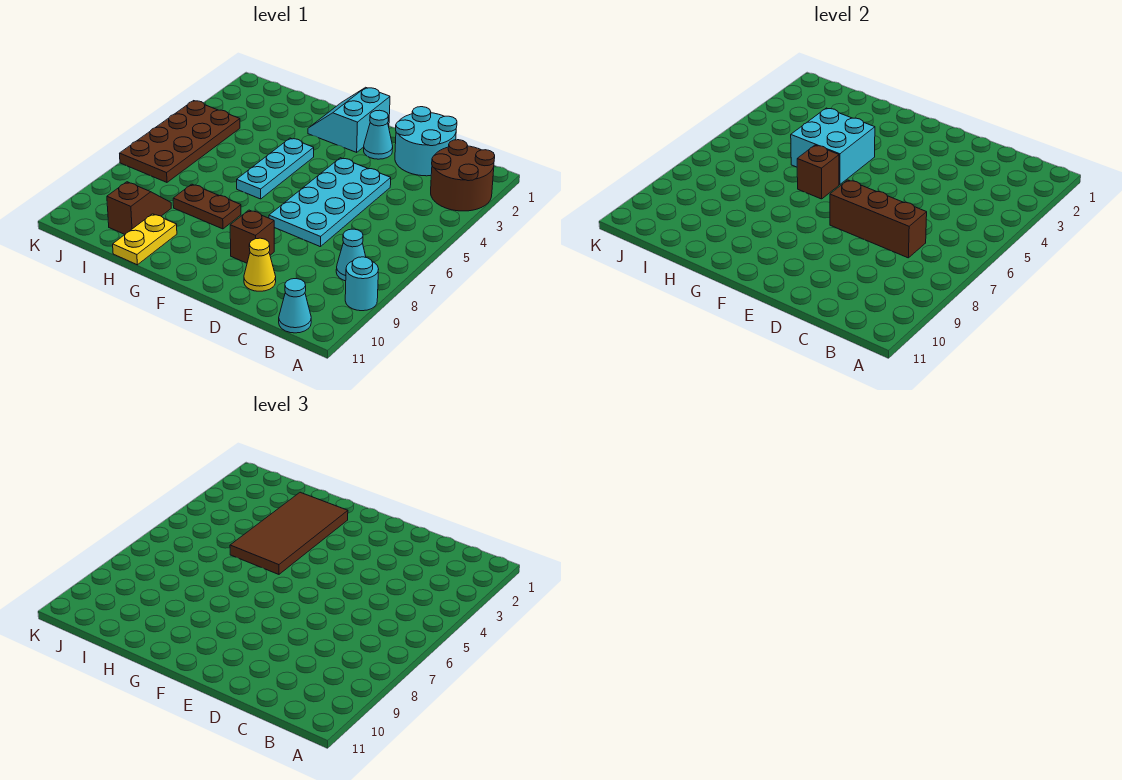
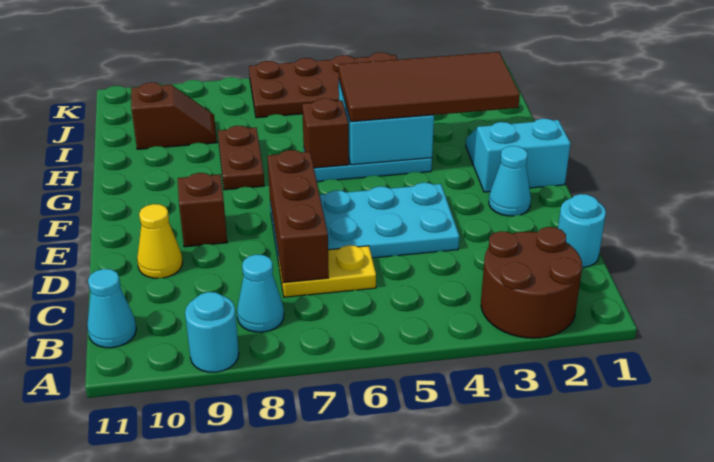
cyan 2x2 round brick [395,107,457,176] -> cyan 1x1 round brick [558,194,606,268]
yellow 1x2 plate [113,214,177,265] -> yellow 1x2 plate moved to [279,245,376,297]

